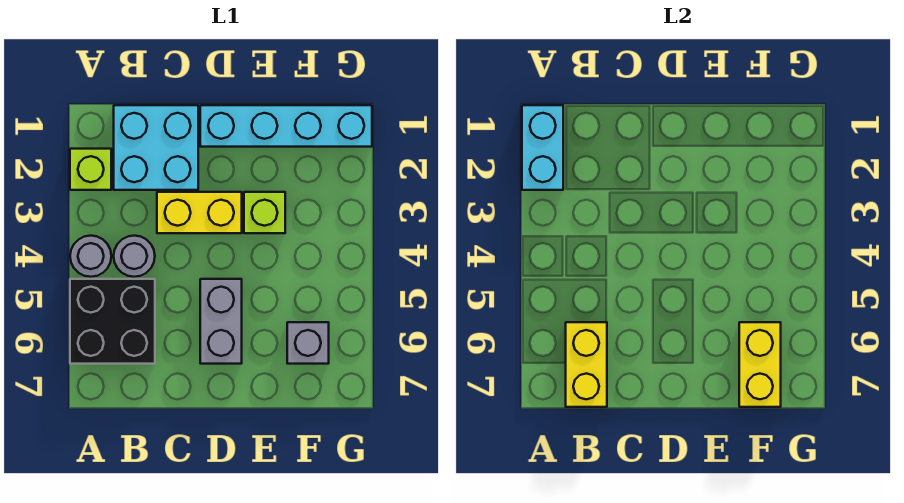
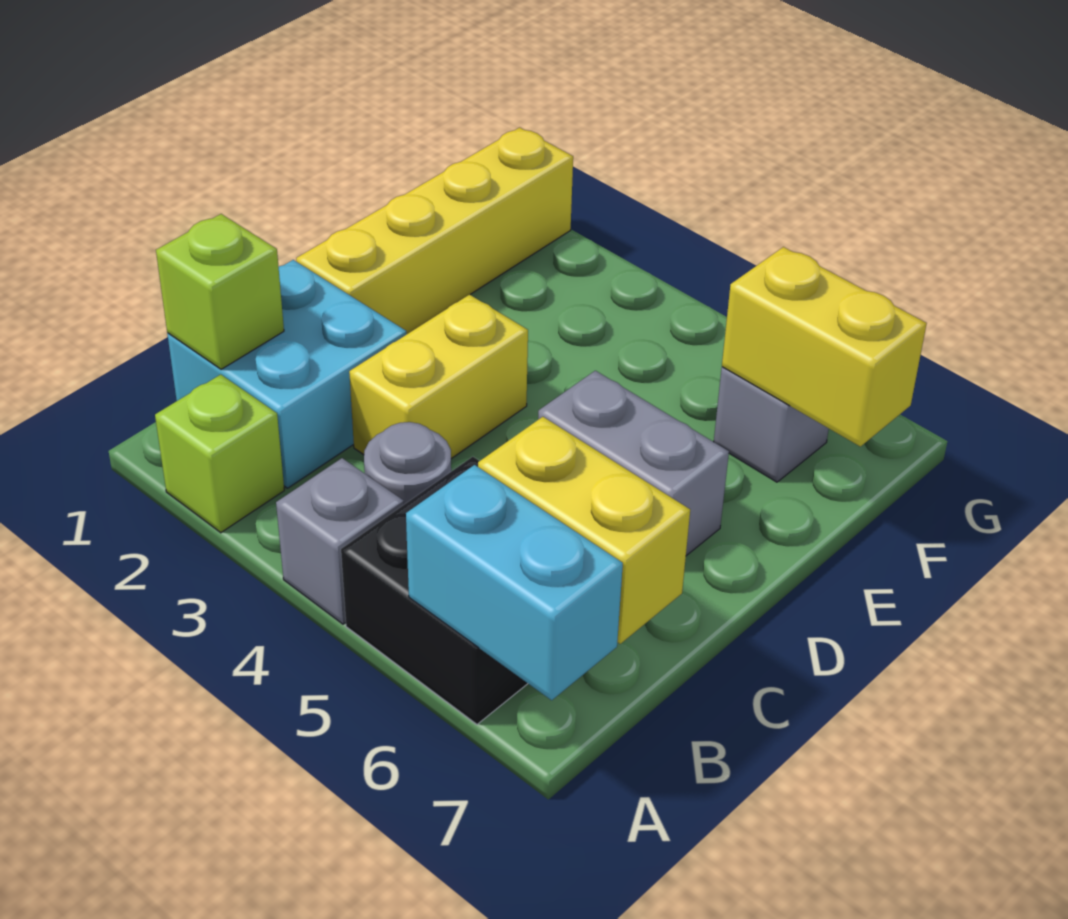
cyan 1x2 brick [522,105,563,190] -> cyan 1x2 brick moved to [406,465,623,700]
grey 1x1 round brick [70,236,111,277] -> grey 1x1 brick [276,458,404,624]
cyan 1x4 brick [200,105,372,147] -> yellow 1x4 brick [296,127,573,334]
lime 1x1 brick [244,192,285,233] -> lime 1x1 brick moved to [156,214,284,369]

